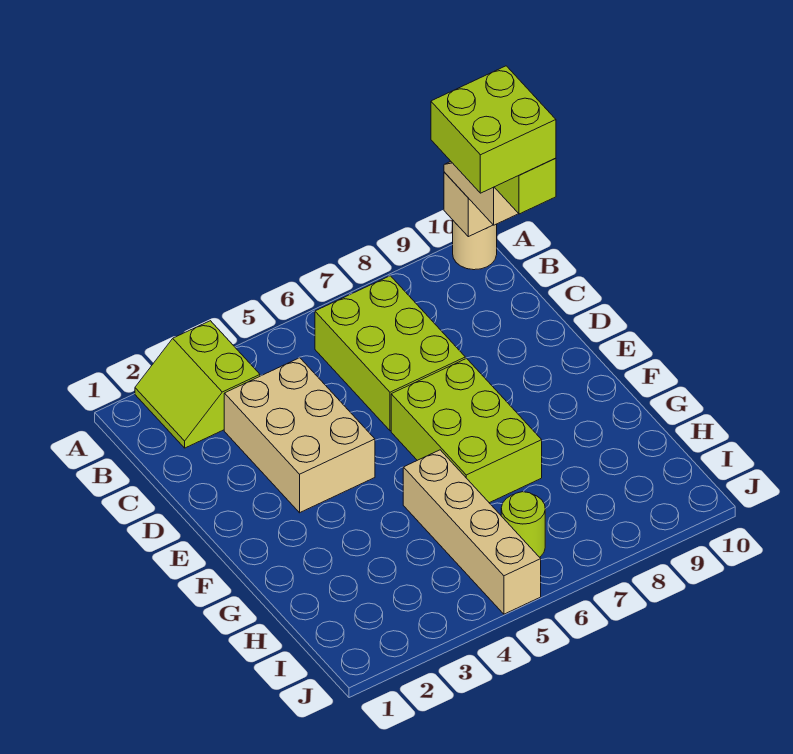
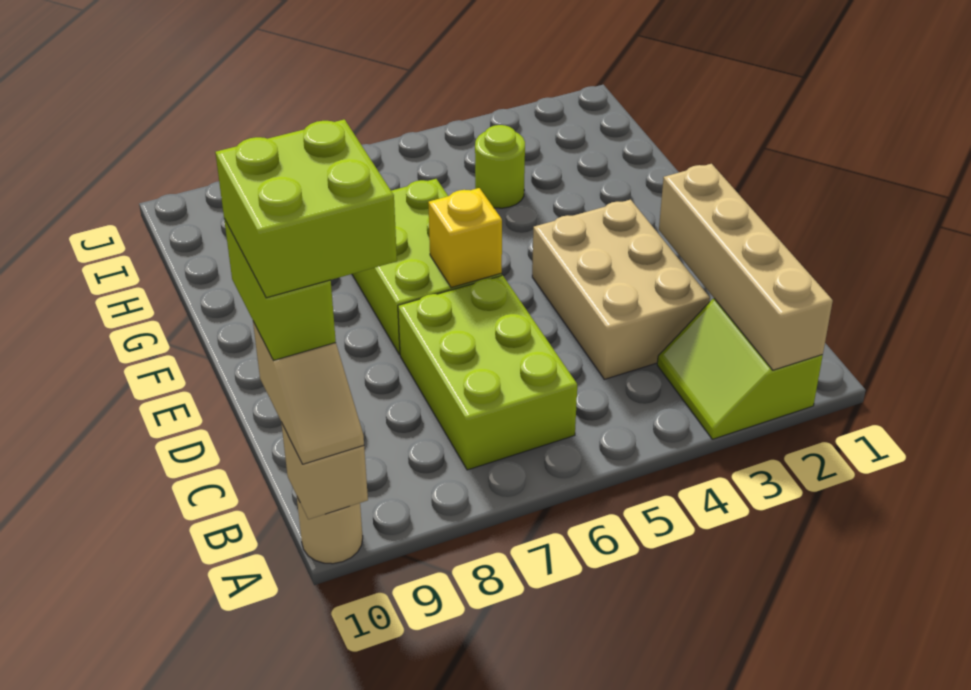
lime 2x2 slope [135,321,260,448] -> lime 2x2 slope turned to [657,299,823,439]
none -> yellow 1x1 brick [428,188,502,288]
tan 1x4 brick [403,450,541,614] -> tan 1x4 brick moved to [659,164,833,370]
lime 1x1 round brick [501,492,545,557] -> lime 1x1 round brick moved to [475,125,525,208]

